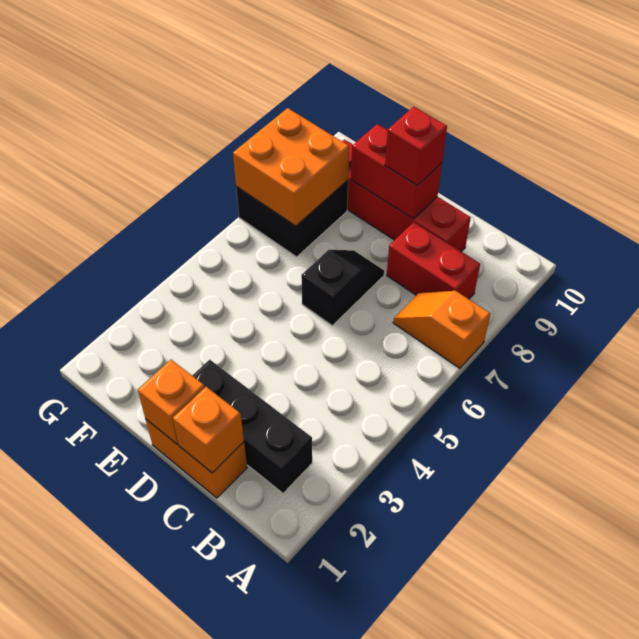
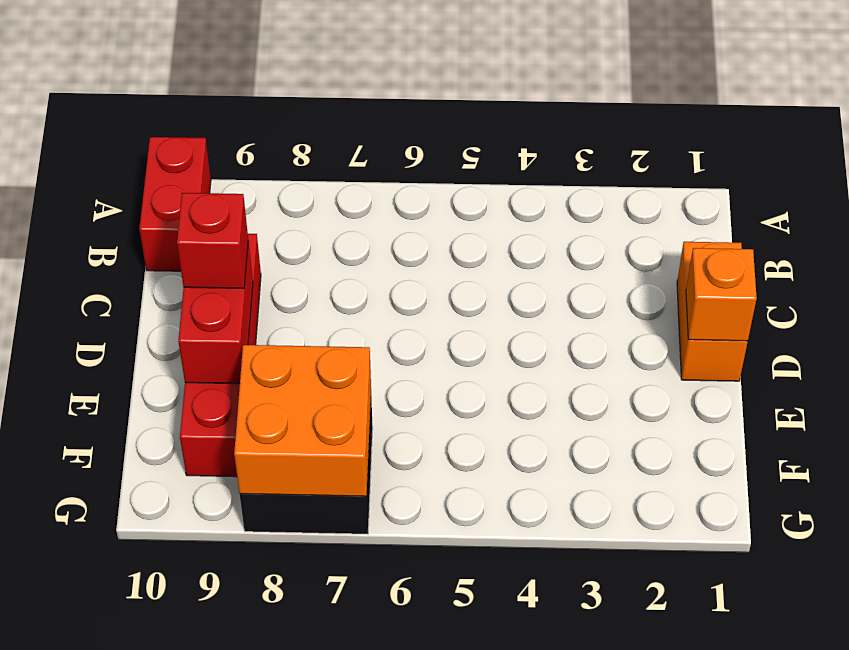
orange 1x2 slope [393,291,491,368] -> none
black 1x3 brick [192,360,312,493] -> none
red 1x2 brick [387,222,480,299] -> red 1x2 brick moved to [139,137,211,271]
orange 1x1 brick [173,387,244,473] -> none
black 1x2 slope [301,250,384,326] -> none

